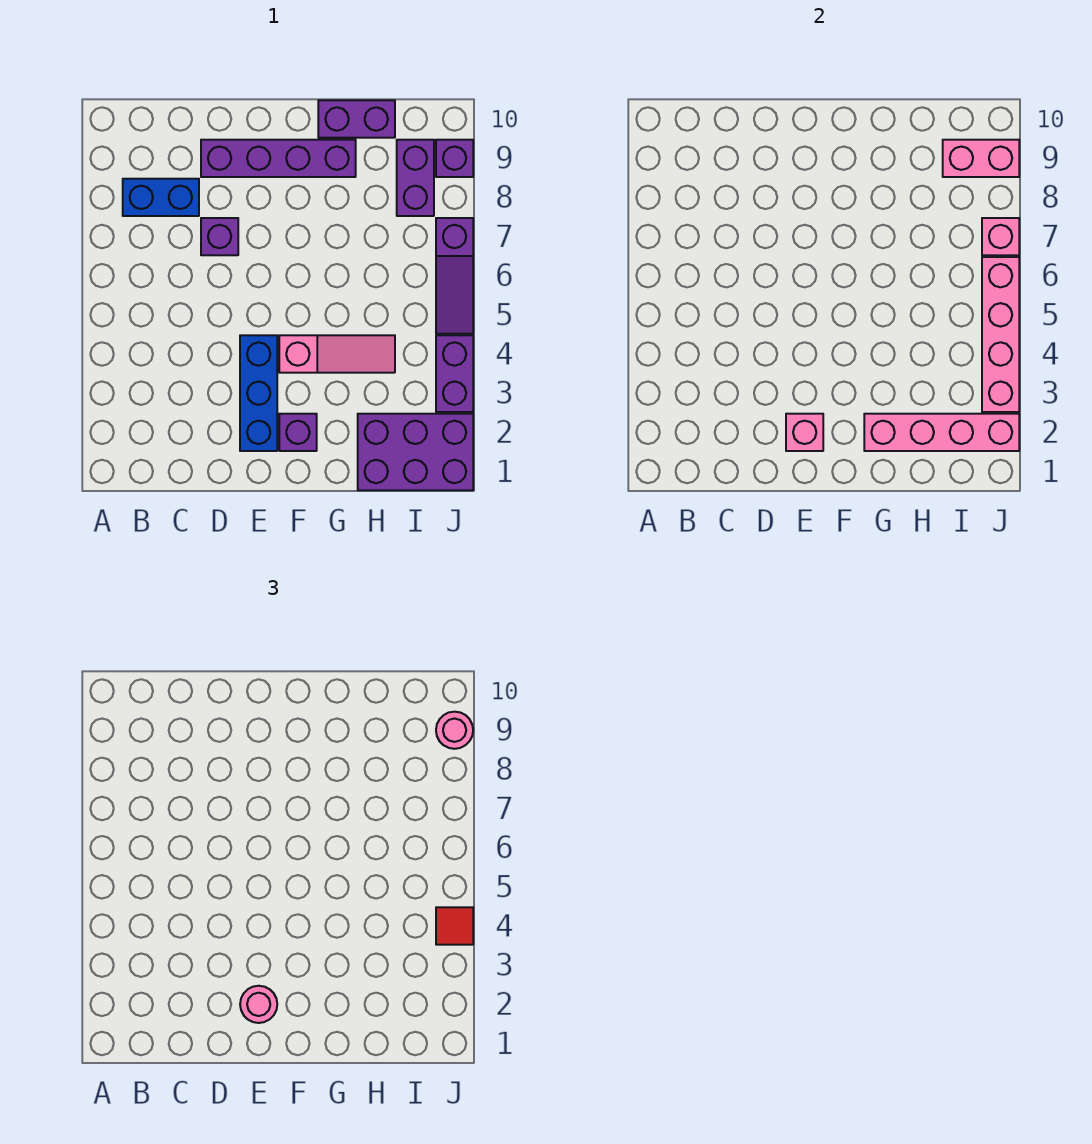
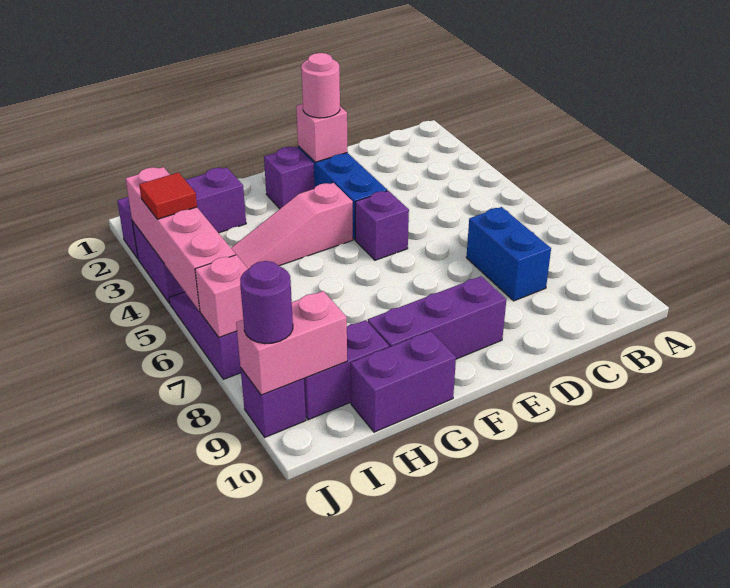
blue 1x2 brick [123,179,199,216] -> blue 1x2 brick turned to [466,207,551,301]
purple 1x1 brick [201,218,238,255] -> purple 1x1 brick moved to [355,191,409,260]
purple 1x4 brick [201,140,356,177] -> purple 1x3 brick [368,276,506,359]
pink 1x4 brick [864,414,1019,451] -> none
purple 2x3 brick [358,414,473,490] -> purple 1x3 brick [117,167,246,259]
purple 1x2 brick [397,140,434,216] -> purple 1x2 brick turned to [304,320,389,420]
pink 1x1 round brick [436,712,473,749] -> purple 1x1 round brick [240,261,293,344]

